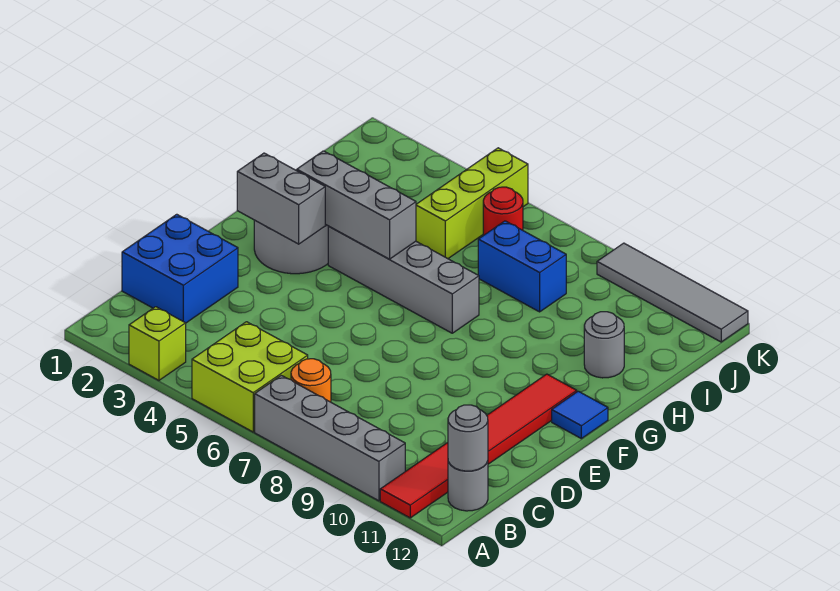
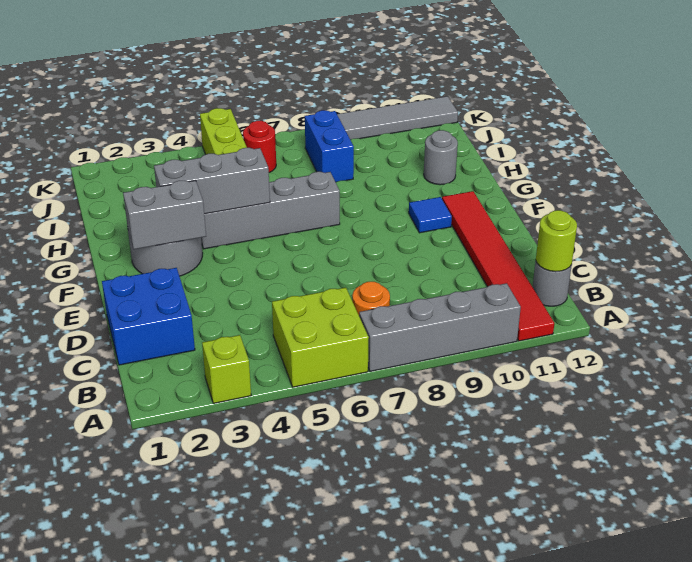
grey 1x1 round brick [448,405,488,471] -> lime 1x1 round brick [536,210,577,272]
blue 1x1 tile [552,391,608,439] -> blue 1x1 tile moved to [409,197,452,233]
blue 1x2 brick [478,221,566,312] -> blue 1x2 brick turned to [305,110,354,182]

